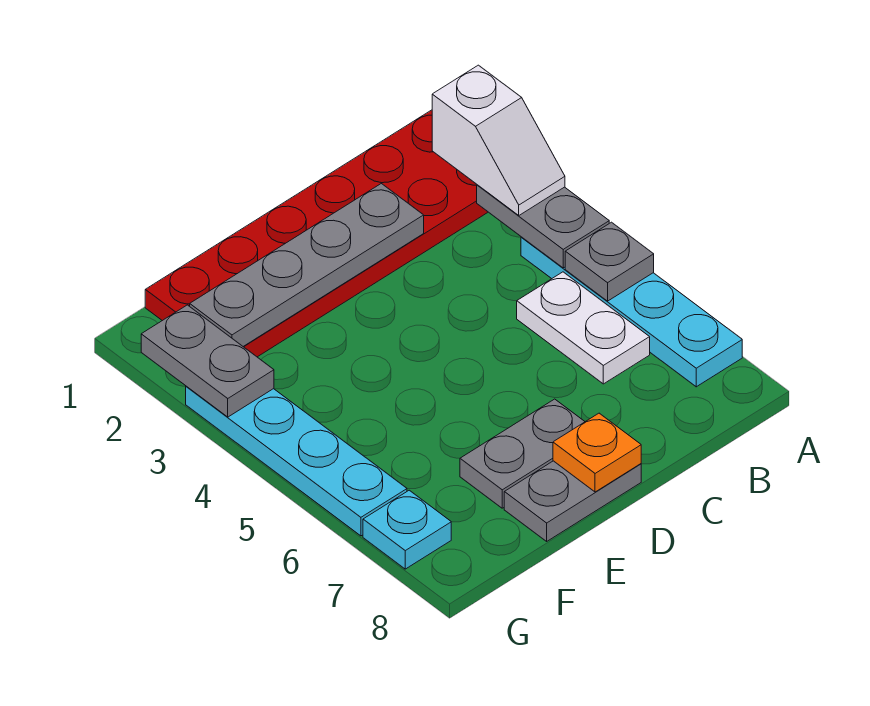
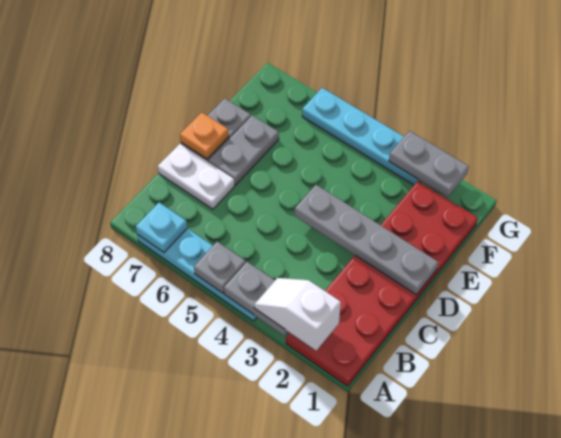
white 1x2 plate [517,272,650,384] -> white 1x2 plate moved to [158,144,235,209]
grey 1x4 plate [190,184,424,347] -> grey 1x4 plate turned to [295,185,438,295]
cyan 1x1 plate [363,490,451,569] -> cyan 1x1 plate moved to [136,203,187,252]

